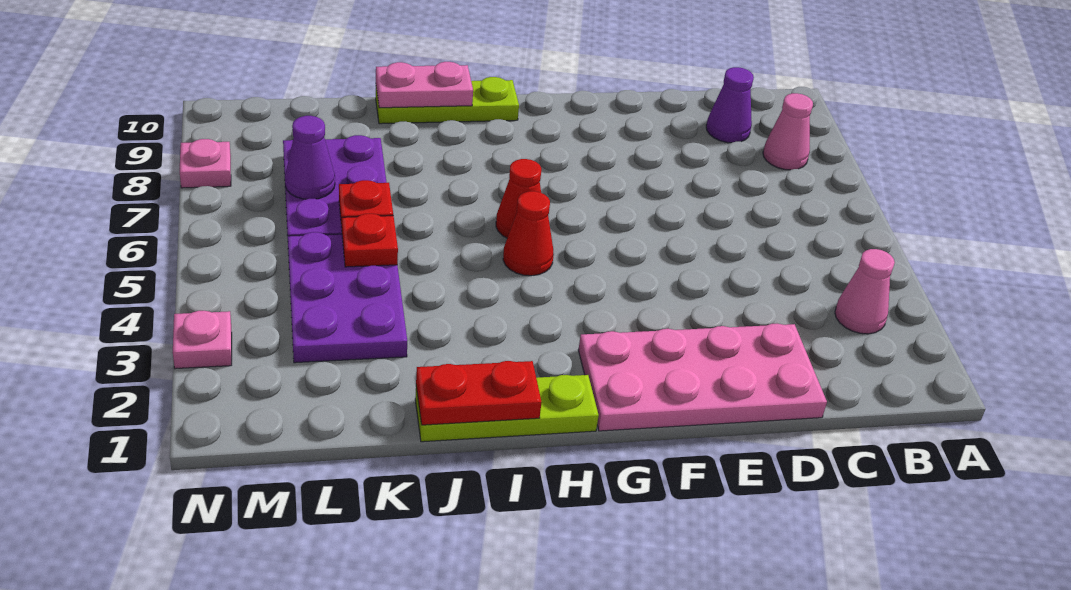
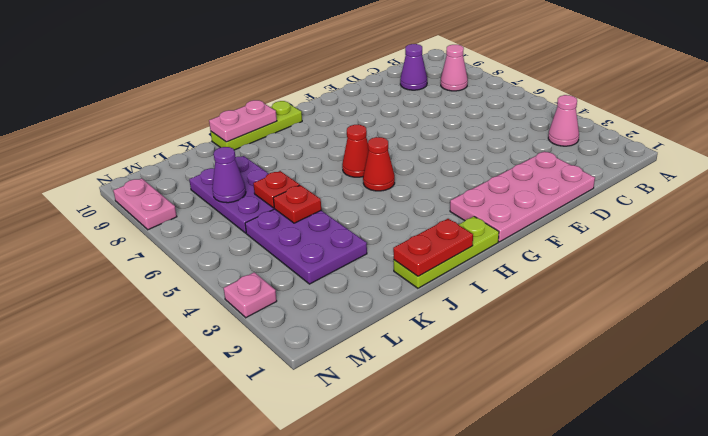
pink 1x1 plate [180,139,231,188] -> pink 1x2 plate [113,178,177,230]

